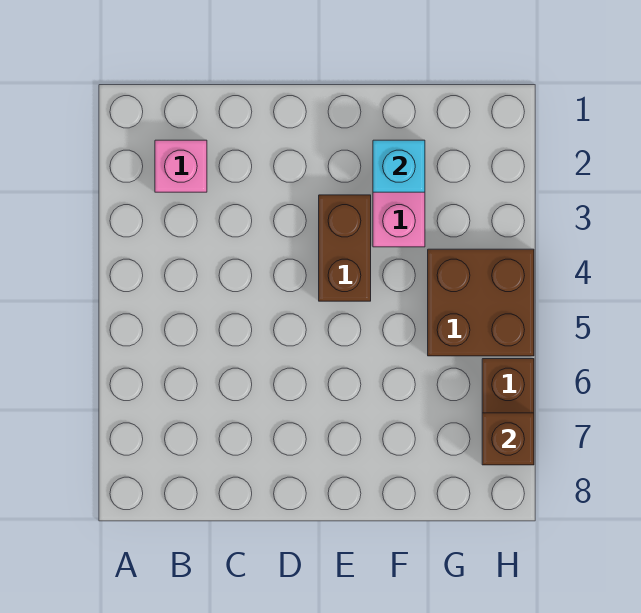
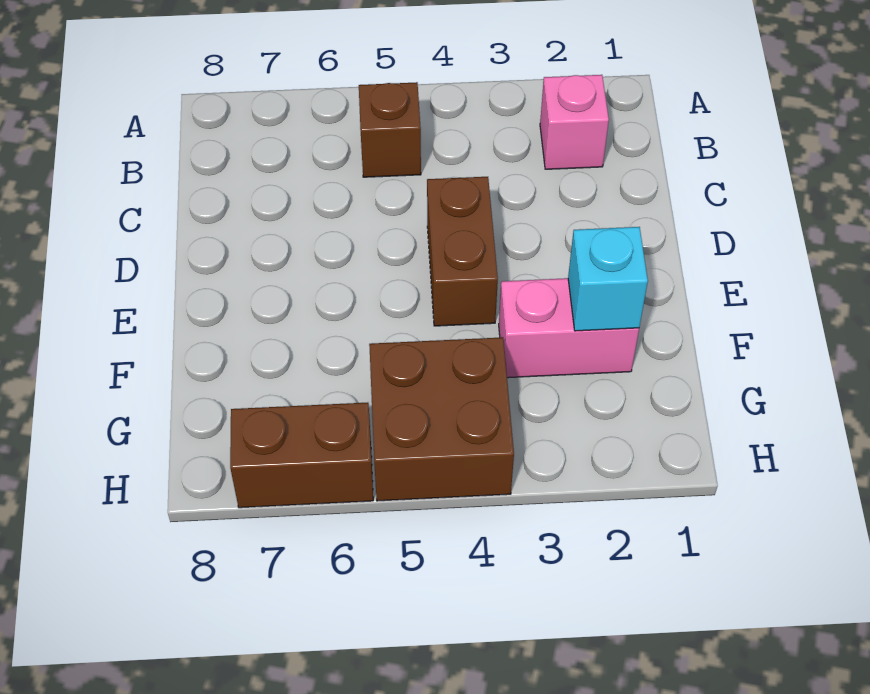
brown 1x2 brick [319,195,371,301] -> brown 1x2 brick turned to [427,177,498,326]
brown 1x1 brick [482,413,534,465] -> brown 1x1 brick moved to [359,82,421,177]

